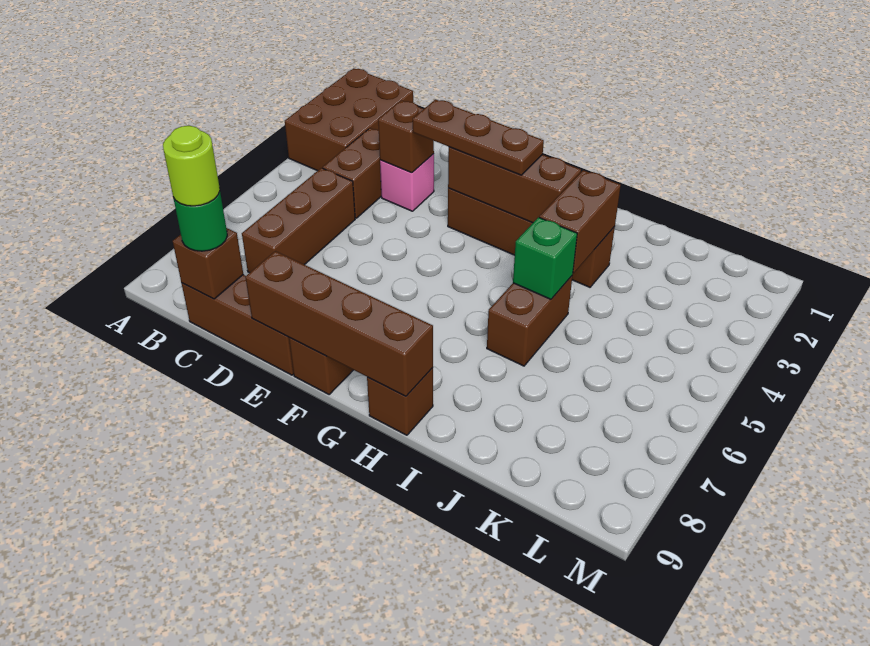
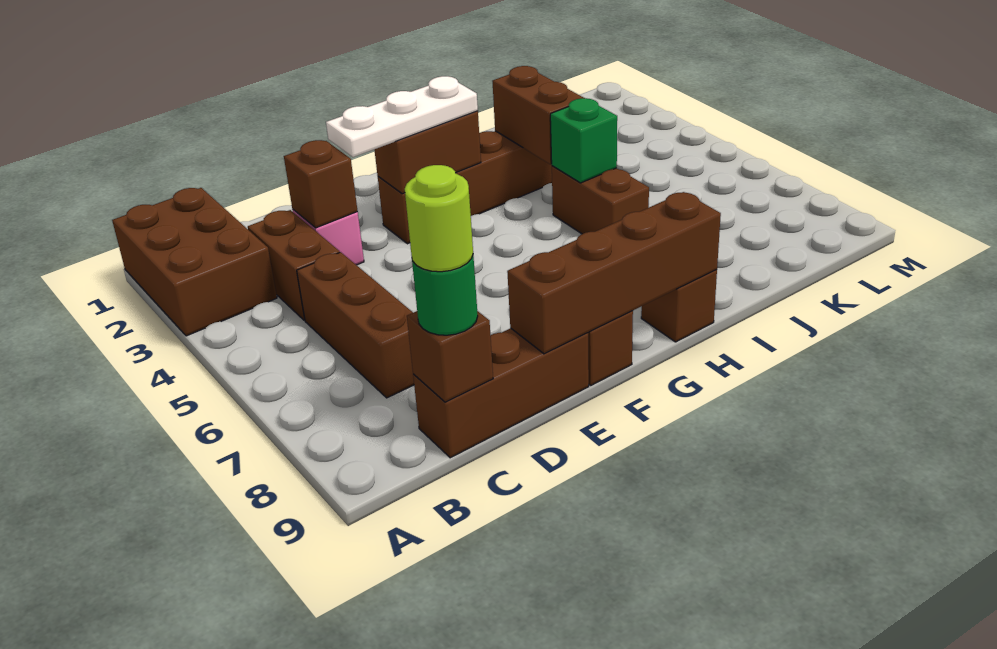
brown 1x3 plate [413,99,544,175] -> white 1x3 plate [326,76,478,157]
brown 1x3 brick [448,147,581,223] -> brown 1x2 brick [374,111,481,194]

